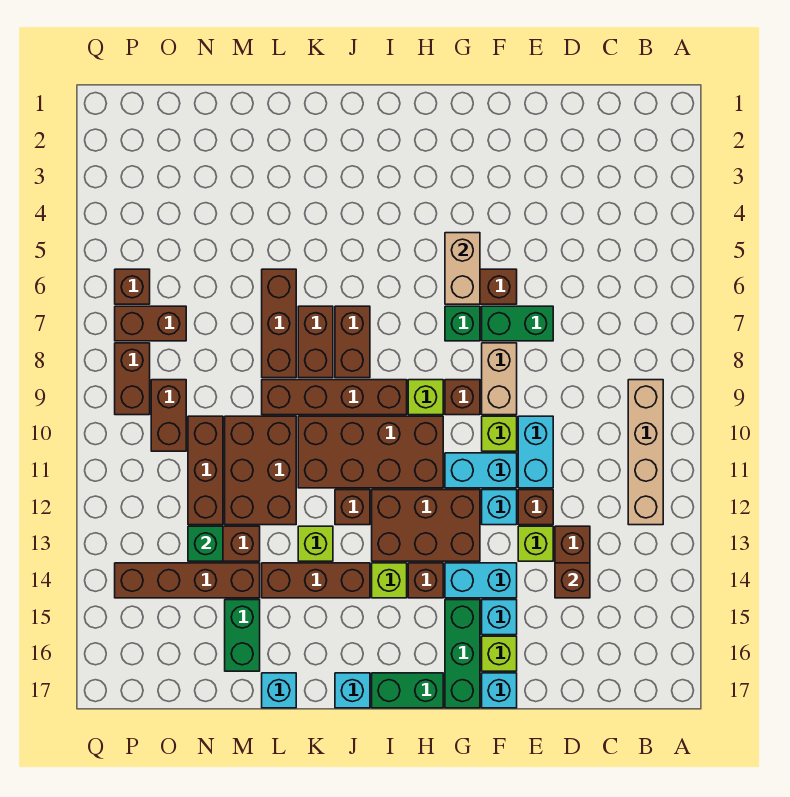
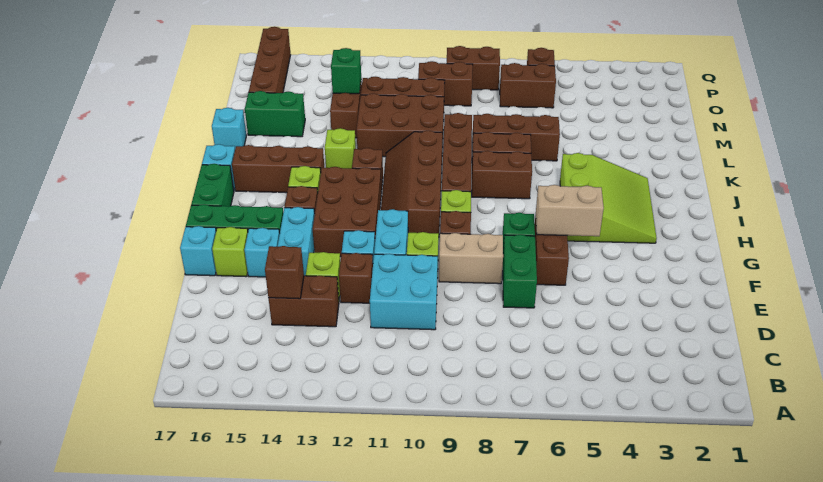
tan 1x4 brick [628,380,663,525] -> none
cyan 1x2 brick [518,416,553,488] -> cyan 2x2 brick [370,254,438,330]
none -> lime 3x3 slope [560,153,657,243]
brown 2x4 brick [298,416,443,488] -> brown 2x4 slope [381,131,443,234]
brown 1x3 brick [262,563,370,598] -> brown 1x3 brick turned to [232,145,324,193]
brown 1x4 brick [115,563,260,598] -> brown 1x4 brick moved to [249,27,291,93]
brown 1x2 brick [115,306,186,341] -> brown 1x2 brick turned to [500,63,556,108]

